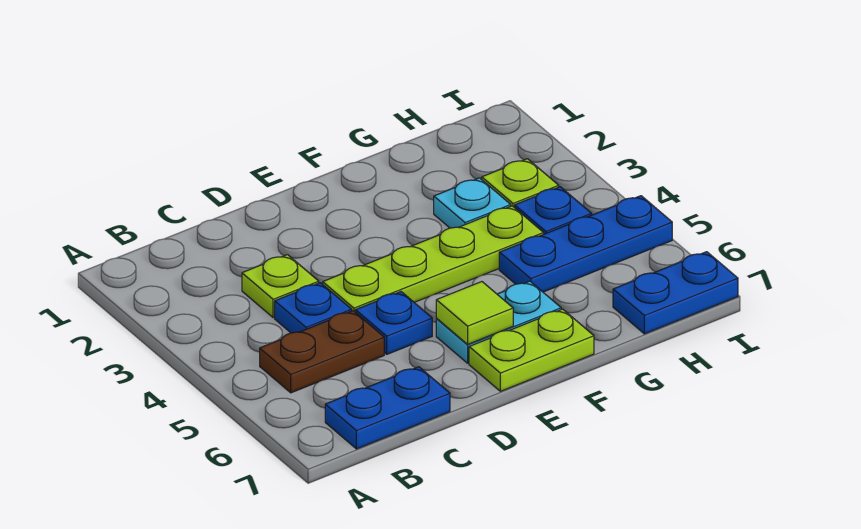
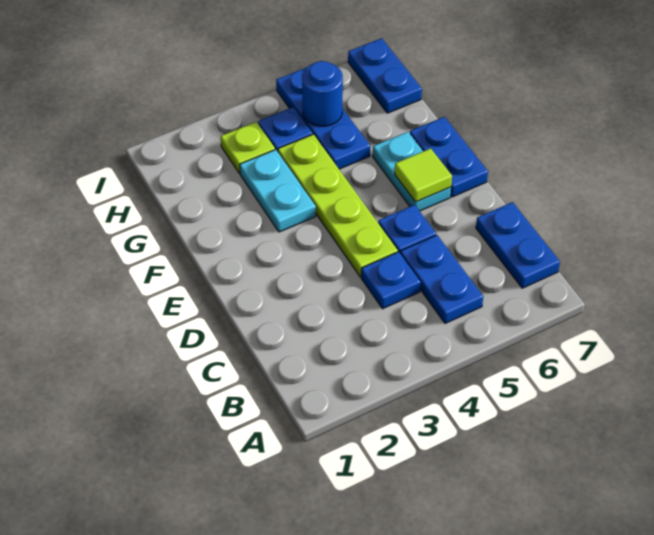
brown 1x2 plate [260,311,384,393] -> blue 1x2 plate [401,235,483,324]
lime 1x1 plate [242,255,319,318] -> none
lime 1x2 plate [469,309,594,391] -> blue 1x2 plate [410,117,488,197]
cyan 1x1 plate [434,178,511,228] -> cyan 1x2 plate [240,150,316,232]
none -> blue 1x1 round brick [302,61,343,126]

